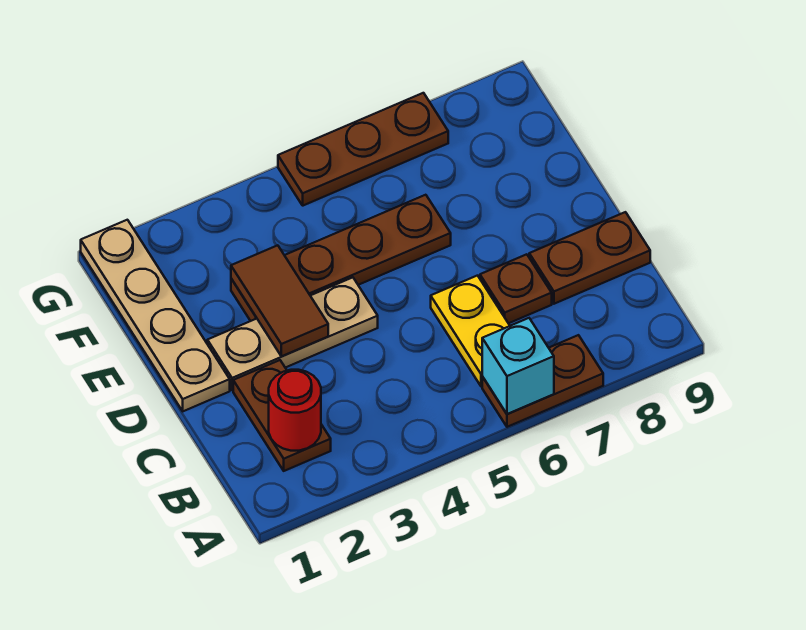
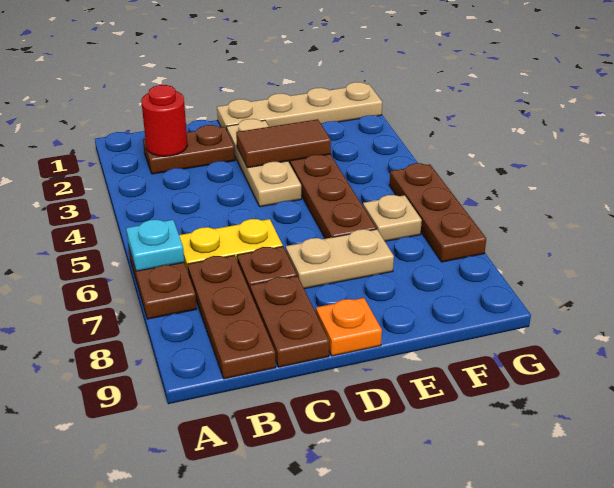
cyan 1x1 brick [482,318,554,414] -> cyan 1x1 plate [126,220,184,271]
none -> brown 1x3 plate [187,255,276,379]
none -> tan 1x2 plate [286,229,394,289]
none -> orange 1x1 plate [316,298,382,356]
none -> tan 1x1 plate [363,195,422,241]

